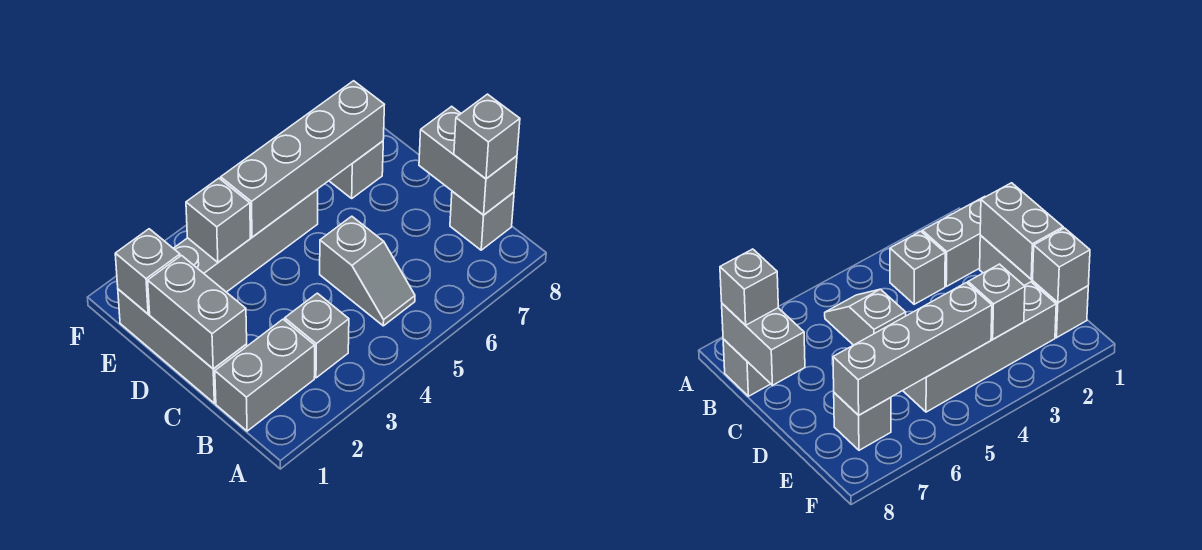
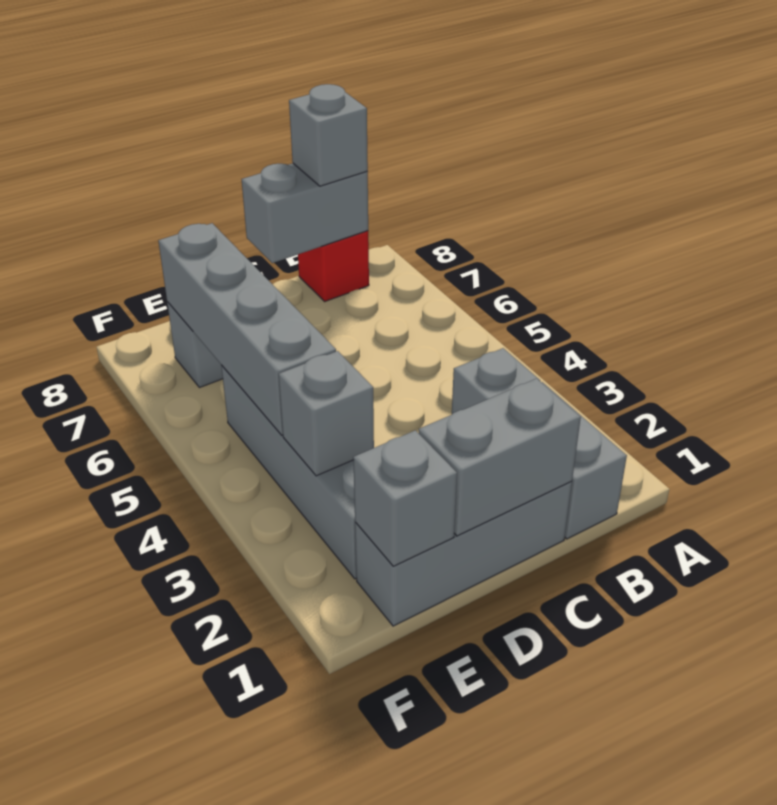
grey 1x2 slope [320,216,415,326] -> none
grey 1x1 brick [450,191,514,250] -> red 1x1 brick [298,231,369,301]

